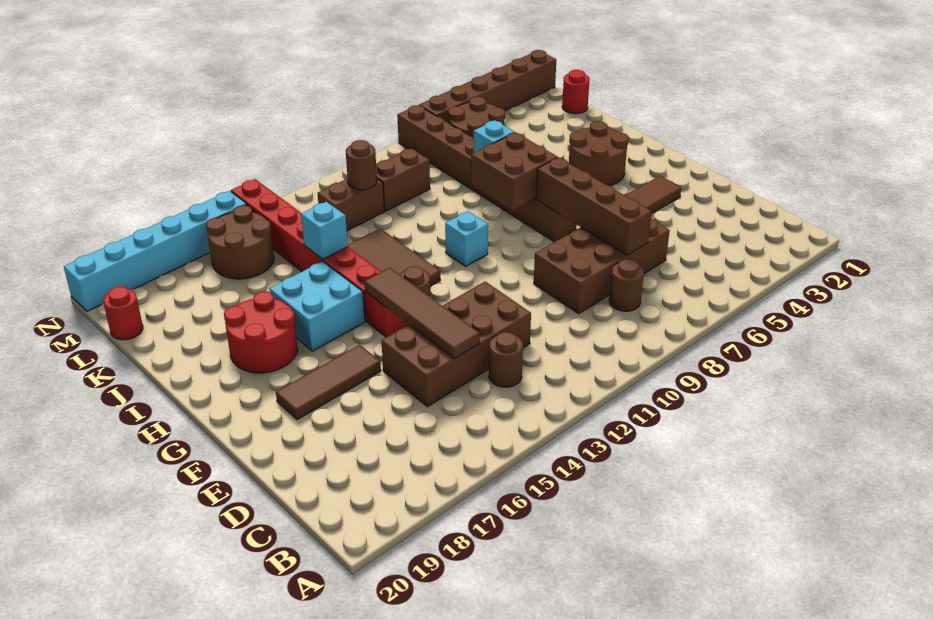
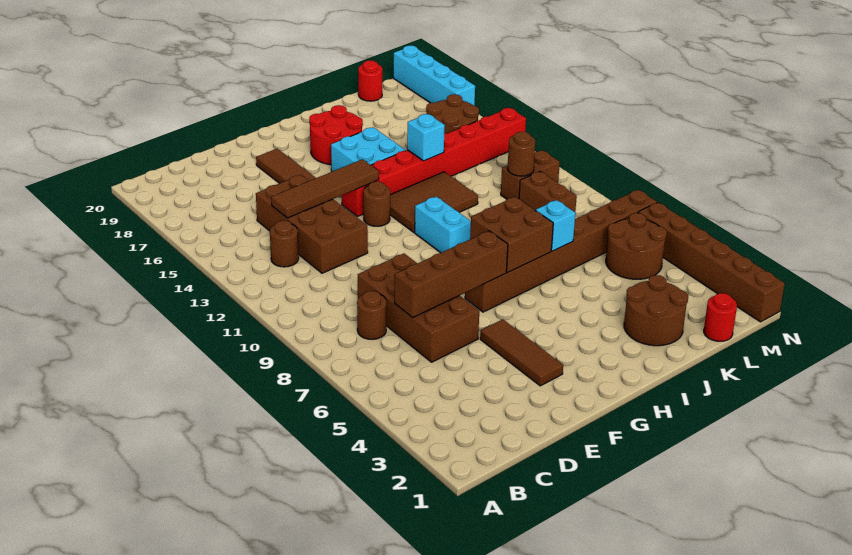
brown 2x2 round brick [569,121,629,186] -> brown 2x2 round brick moved to [624,275,688,346]
cyan 1x1 brick [445,211,488,266] -> cyan 1x2 brick [415,197,471,253]
brown 1x2 brick [318,179,384,231] -> brown 1x2 brick turned to [501,150,560,199]
cyan 1x6 brick [64,191,247,311] -> cyan 1x4 brick [394,45,475,106]

